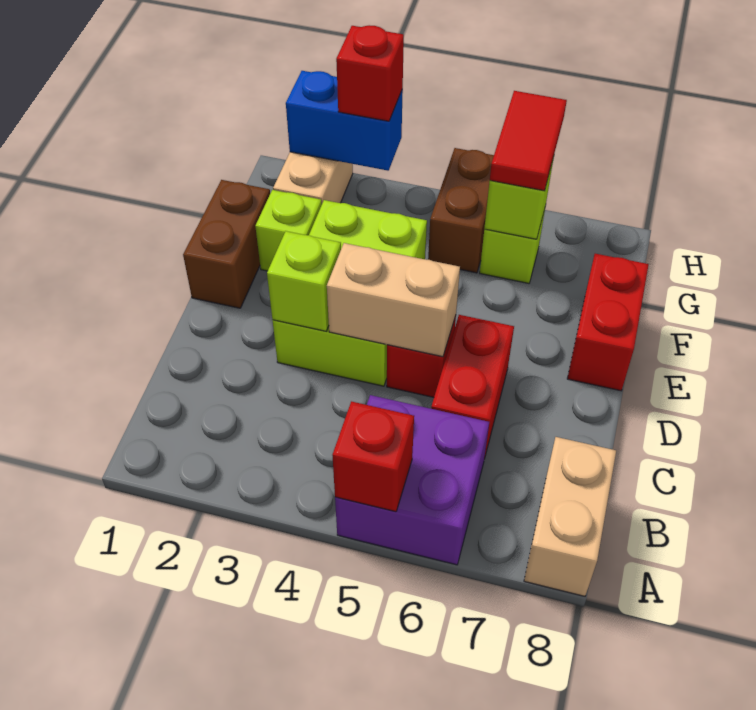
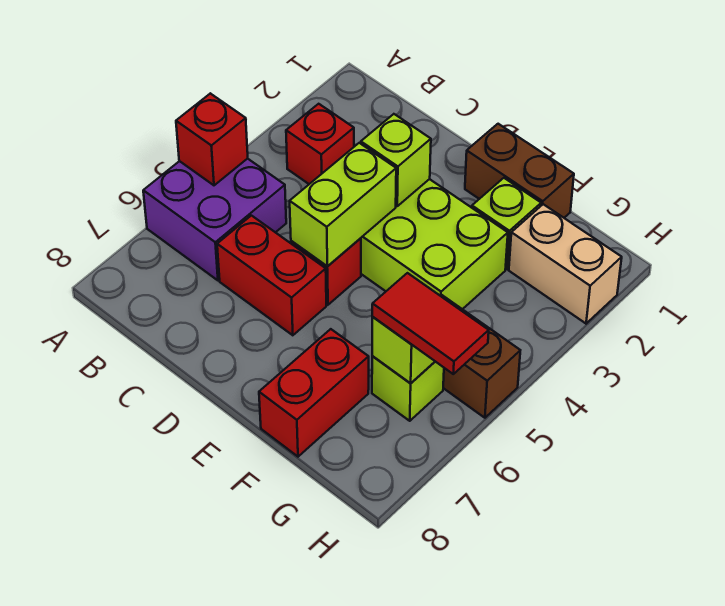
tan 1x2 brick [524,437,616,596] -> none
tan 1x2 brick [327,243,460,357] -> lime 1x2 brick [290,143,396,266]
red 1x2 brick [567,254,649,391] -> red 1x2 brick turned to [259,329,369,457]
blue 1x2 brick [286,71,403,171] -> none
red 1x1 brick [336,25,404,121] -> red 1x1 brick moved to [286,104,354,184]

